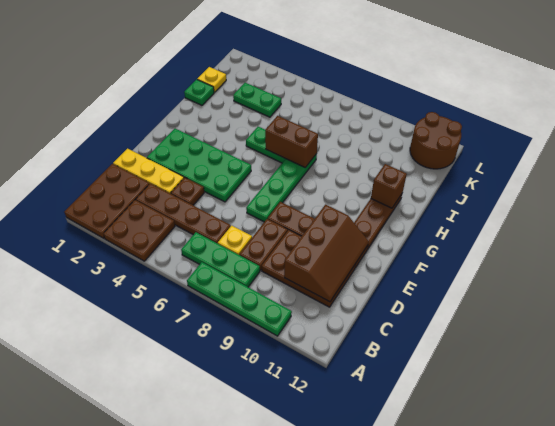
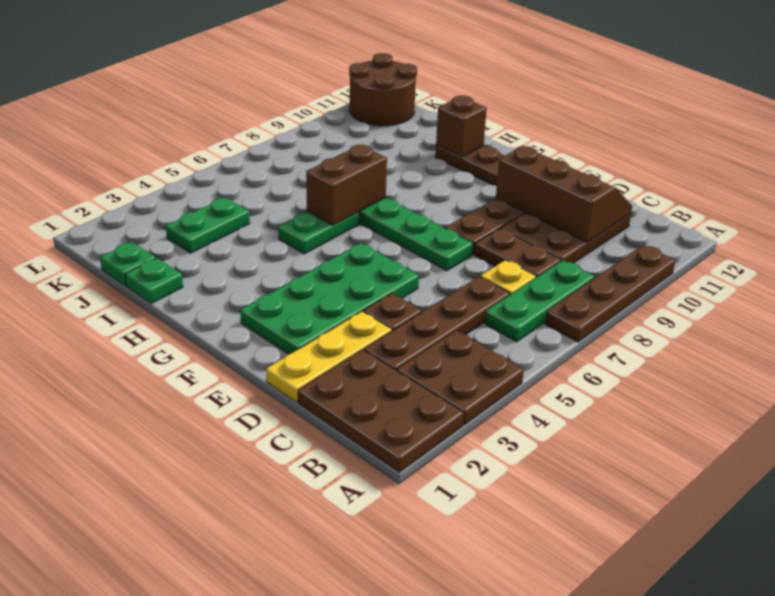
green 1x4 plate [187,262,292,336] -> brown 1x4 plate [545,245,676,342]
yellow 1x1 plate [197,67,226,92] -> green 1x1 plate [100,242,156,286]

